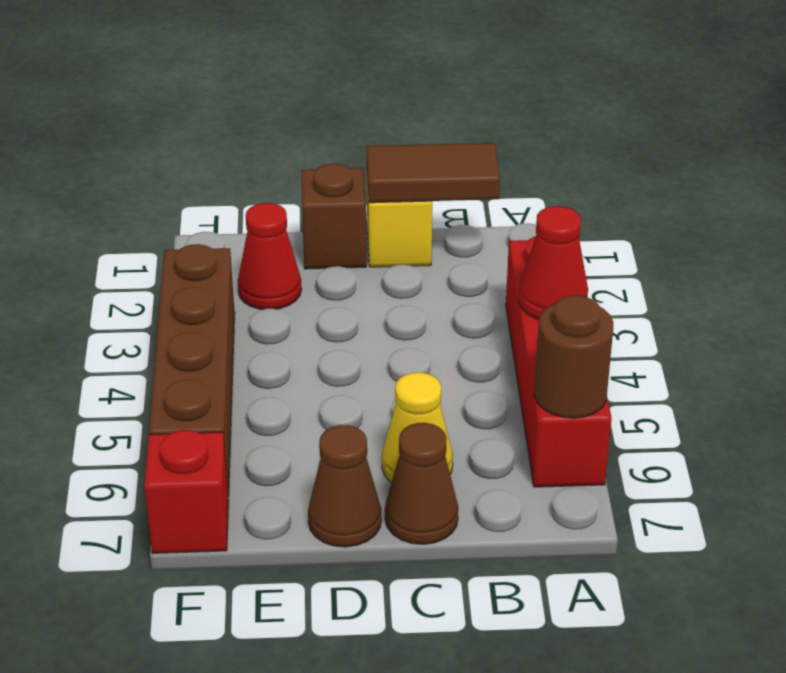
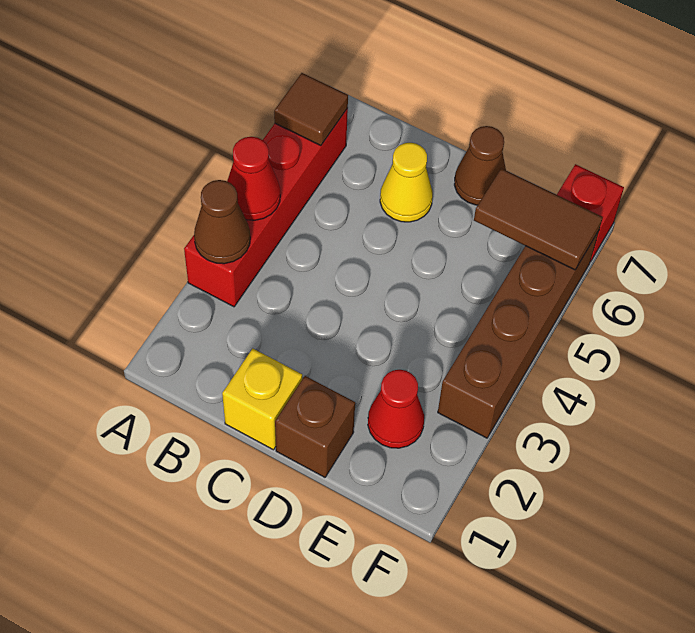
brown 1x1 round brick [534,295,613,418] -> brown 1x1 tile [274,73,348,146]
brown 1x2 tile [366,143,500,203] -> brown 1x2 tile moved to [474,168,603,270]
brown 1x1 cone [385,423,458,544] -> brown 1x1 cone moved to [194,180,250,264]

